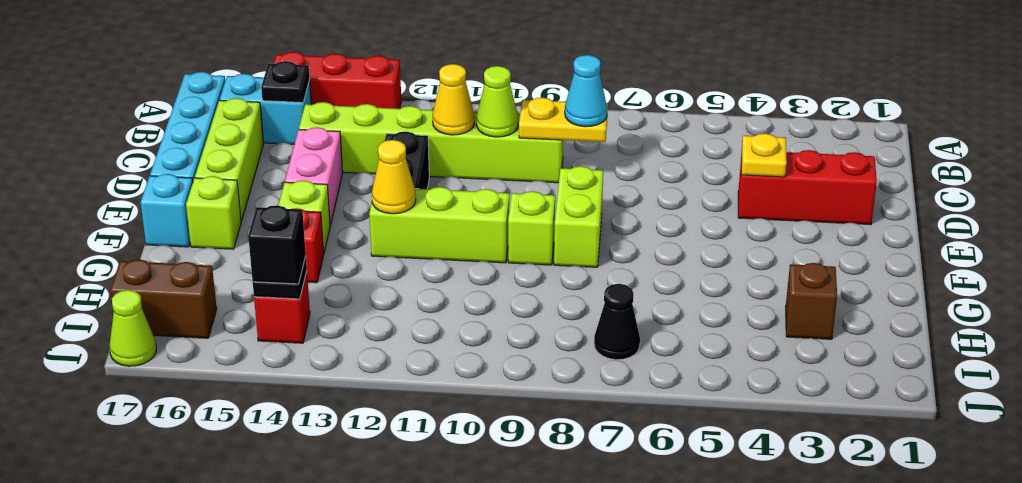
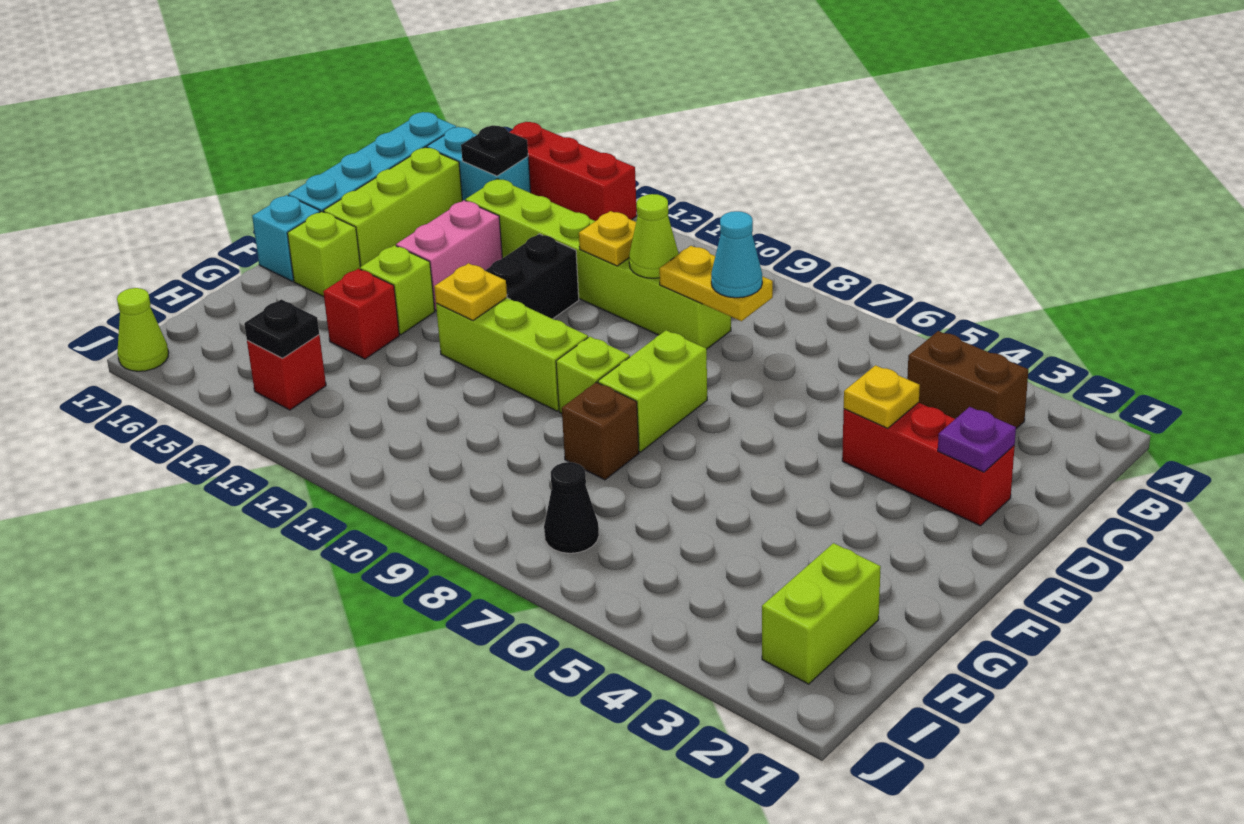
yellow 1x1 cone [433,64,474,135] -> yellow 1x1 plate [579,211,636,266]
none -> purple 1x1 plate [938,407,1016,472]
yellow 1x1 cone [372,140,416,214] -> yellow 1x1 plate [434,263,507,321]
none -> lime 1x2 brick [762,543,881,684]
brown 1x1 brick [786,263,837,339] -> brown 1x1 brick moved to [562,382,639,480]
black 1x1 brick [248,205,306,284] -> none
brown 1x2 brick [110,260,217,338] -> brown 1x2 brick moved to [907,331,1028,429]

